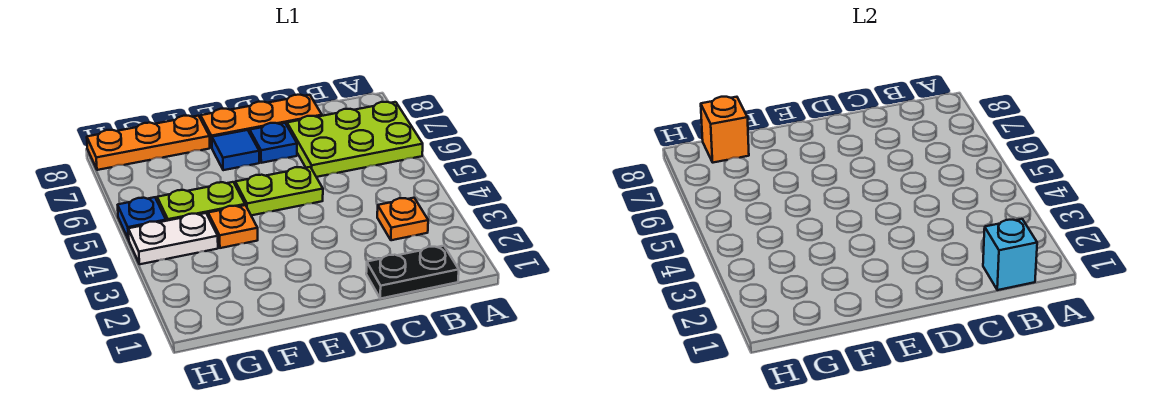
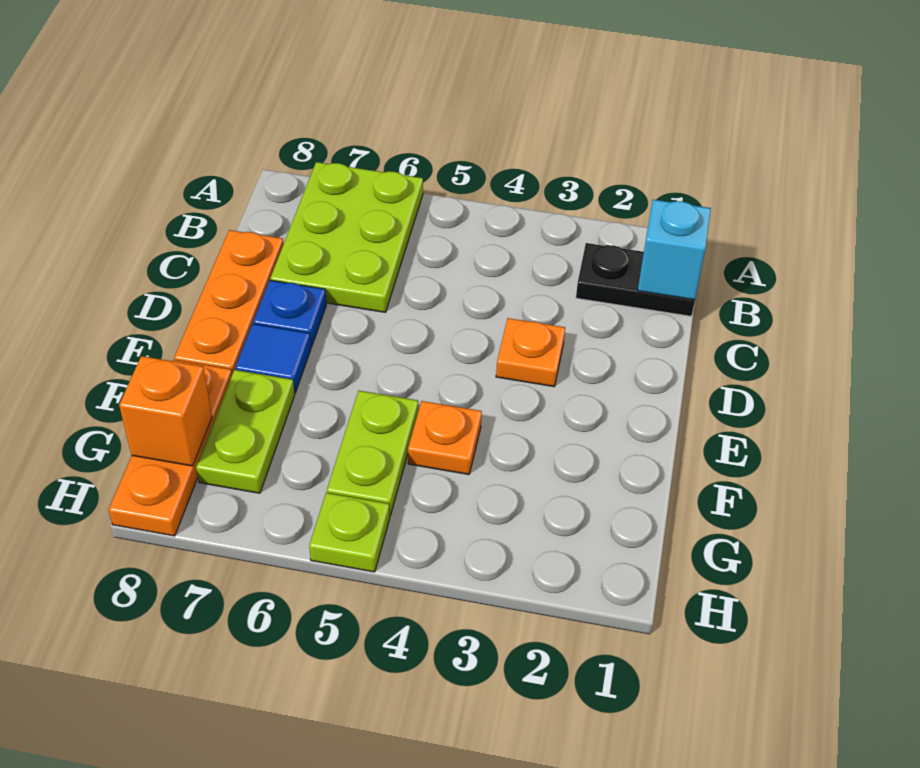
black 1x2 plate [366,246,459,299] -> black 1x2 plate turned to [576,243,695,316]
orange 1x1 plate [377,198,428,240] -> orange 1x1 plate moved to [496,318,565,387]
lime 1x2 plate [235,167,323,215] -> lime 1x2 plate moved to [196,370,295,493]
white 1x2 plate [128,213,218,264] -> none
blue 1x1 plate [118,197,166,240] -> lime 1x1 plate [309,493,390,572]

